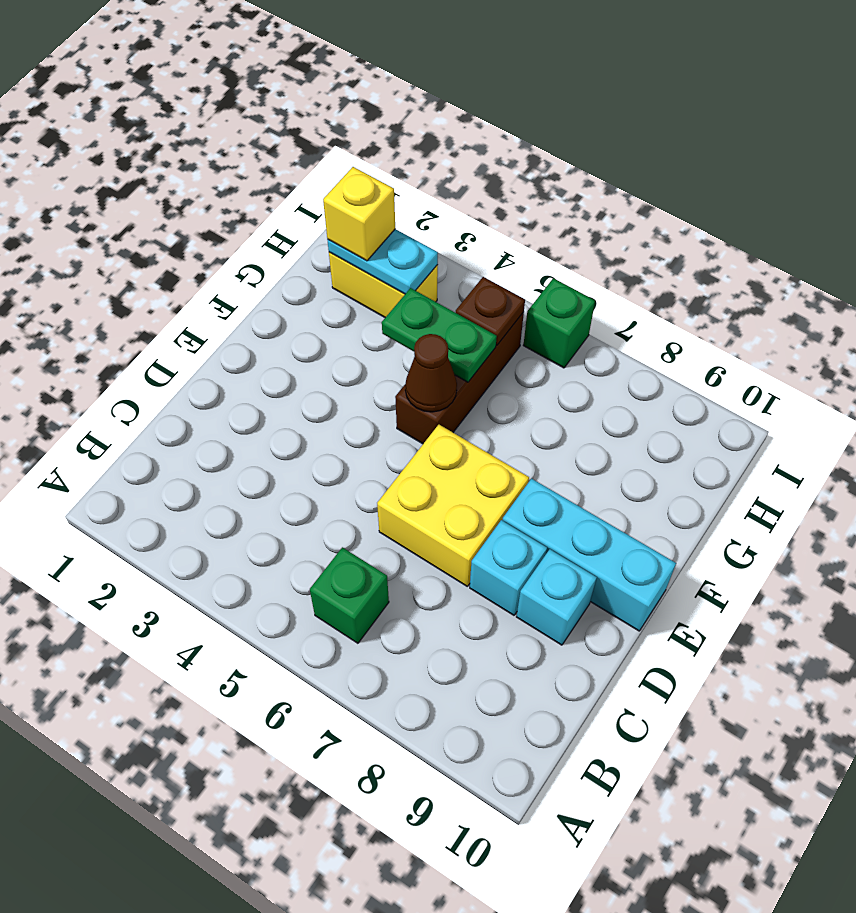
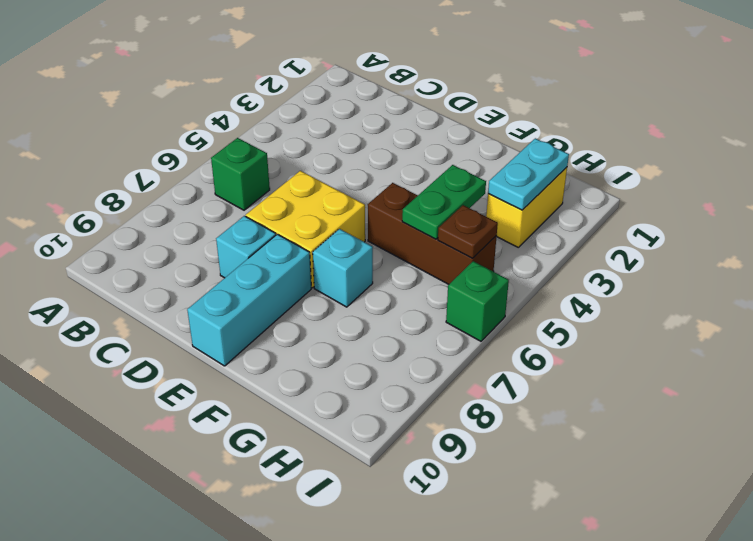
cyan 1x1 brick [516,549,597,645] -> cyan 1x1 brick moved to [313,229,373,307]
brown 1x1 cone [405,334,457,412] -> none
yellow 1x1 brick [323,167,395,261] -> none

